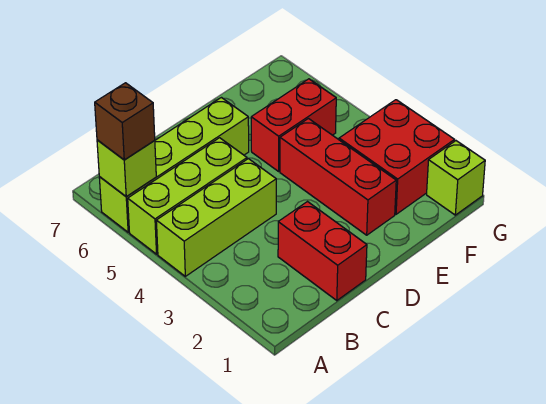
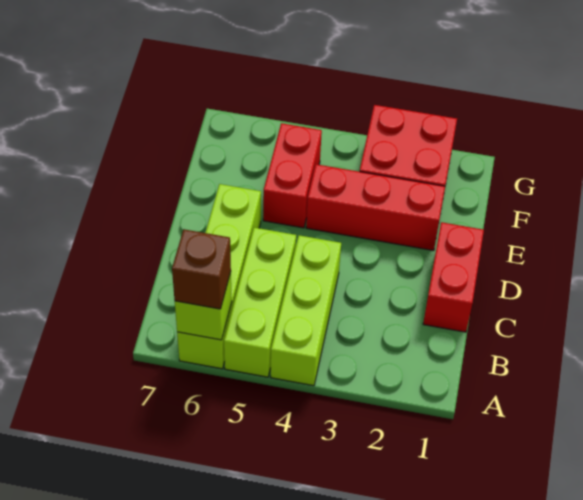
red 1x2 brick [278,202,367,301] -> red 1x2 brick turned to [423,222,484,332]
lime 1x1 brick [427,141,485,215] -> none

